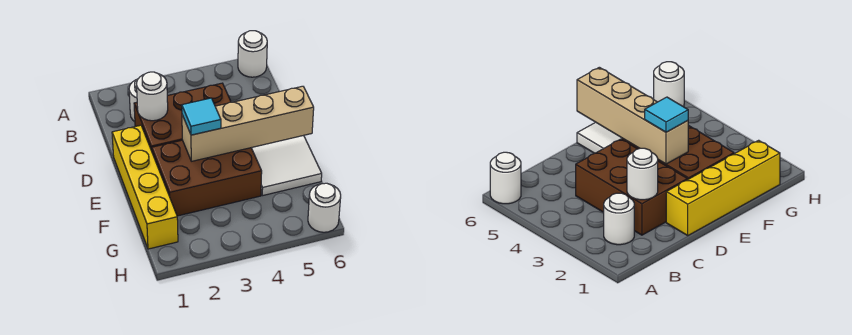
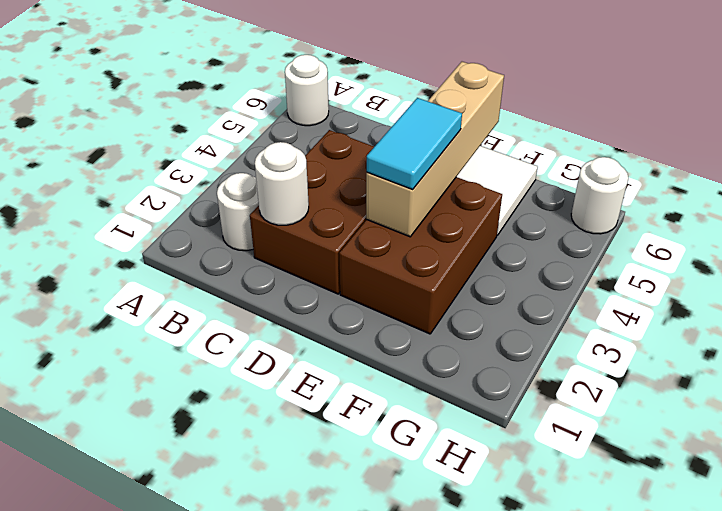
yellow 1x4 brick [112,125,178,249] -> none
cyan 1x1 tile [182,98,221,135] -> cyan 1x2 tile [367,98,462,189]

